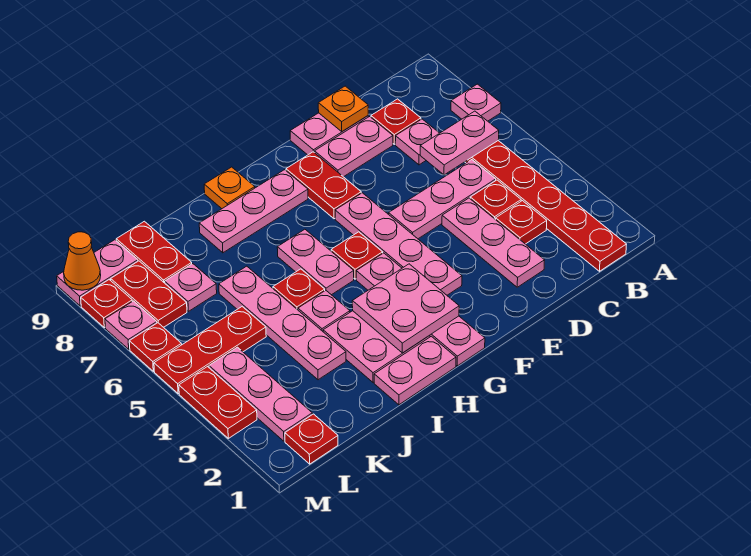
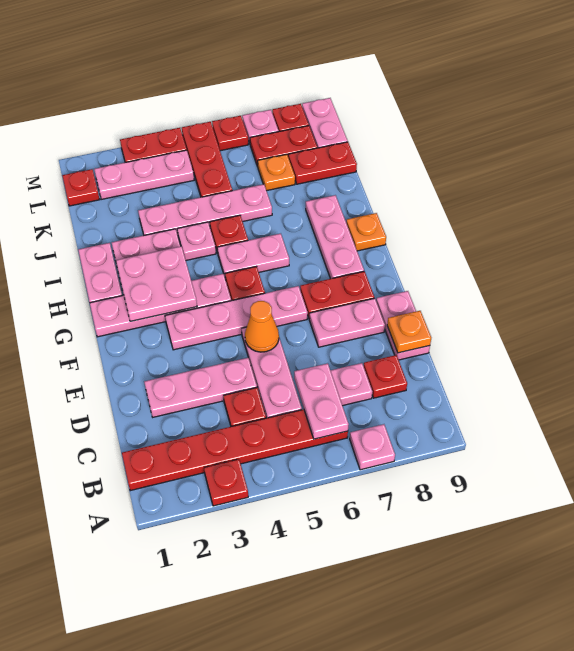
red 1x1 plate [496,201,547,244] -> red 1x1 plate moved to [204,459,248,506]
pink 1x2 plate [315,117,393,177] -> pink 1x2 plate turned to [309,298,385,347]
pink 1x1 plate [165,264,217,311] -> orange 1x1 plate [258,154,295,191]
orange 1x1 cone [64,232,101,290] -> orange 1x1 cone moved to [245,301,279,352]

